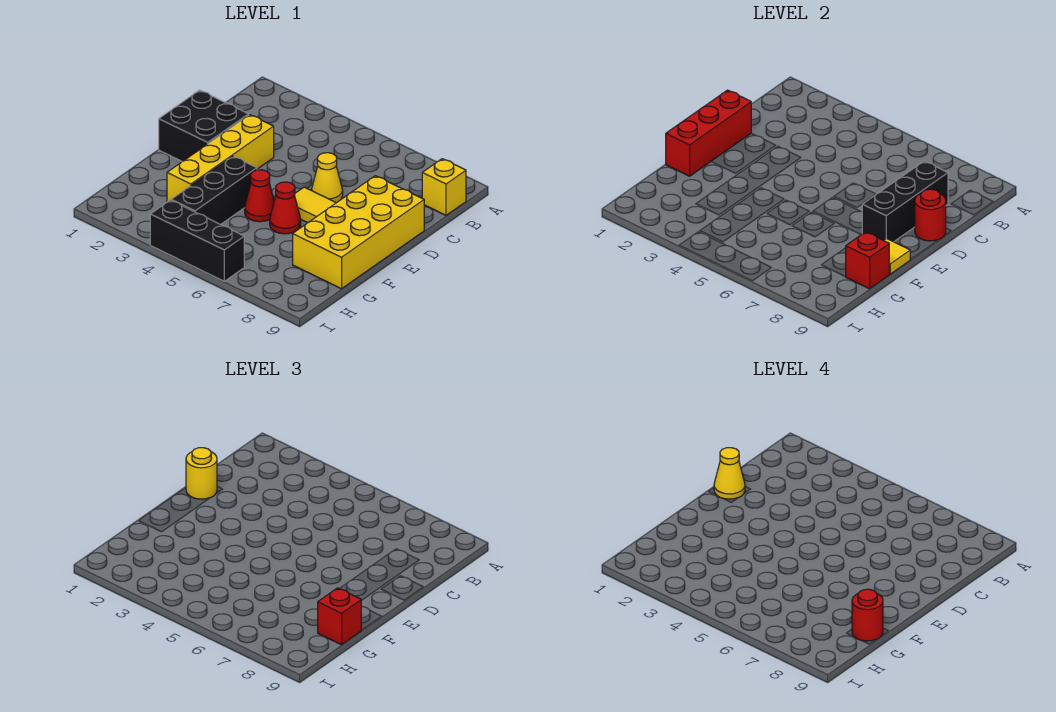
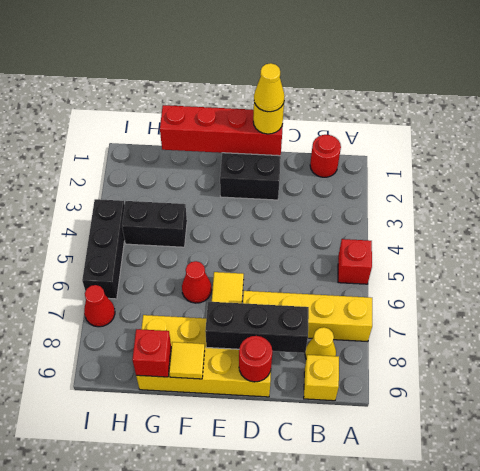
red 1x3 brick [666,90,751,176] -> red 1x4 brick [160,105,283,156]
yellow 1x4 brick [167,115,274,202] -> yellow 1x4 brick moved to [243,291,372,342]
yellow 1x1 cone [312,153,343,203] -> yellow 1x1 cone moved to [305,327,336,358]
black 1x3 brick [171,156,257,224] -> black 1x2 brick [122,201,187,247]
red 1x1 cone [245,170,274,222] -> red 1x1 cone moved to [84,285,115,327]
red 1x1 brick [318,588,362,645] -> red 1x1 brick moved to [338,239,372,284]
red 1x1 round brick [852,589,883,641] -> red 1x1 round brick moved to [310,135,341,177]

